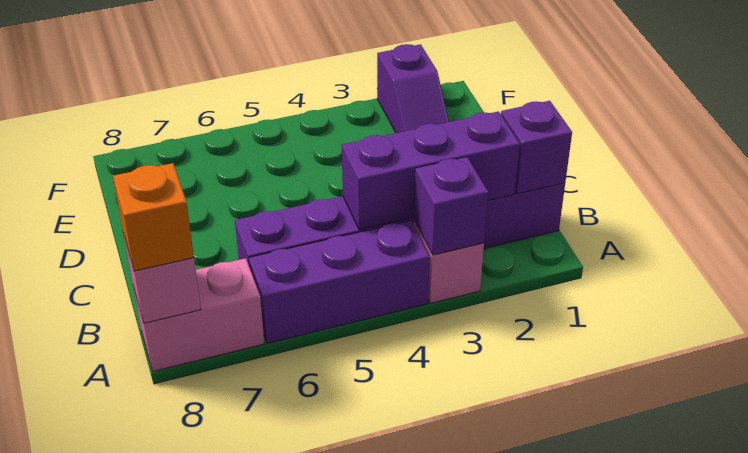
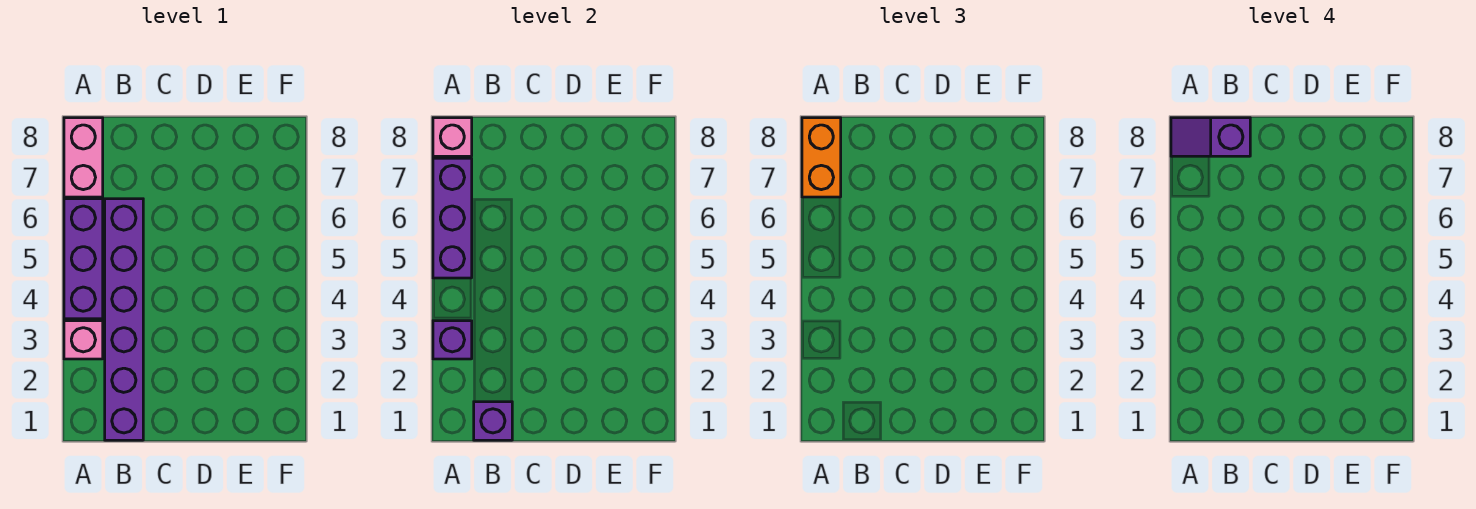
orange 1x1 brick [113,163,194,271] -> orange 1x2 brick [802,118,841,197]
purple 1x3 brick [342,111,520,230] -> purple 1x3 brick moved to [433,158,472,278]
purple 1x2 slope [377,44,449,133] -> purple 1x2 slope moved to [1171,118,1250,156]

